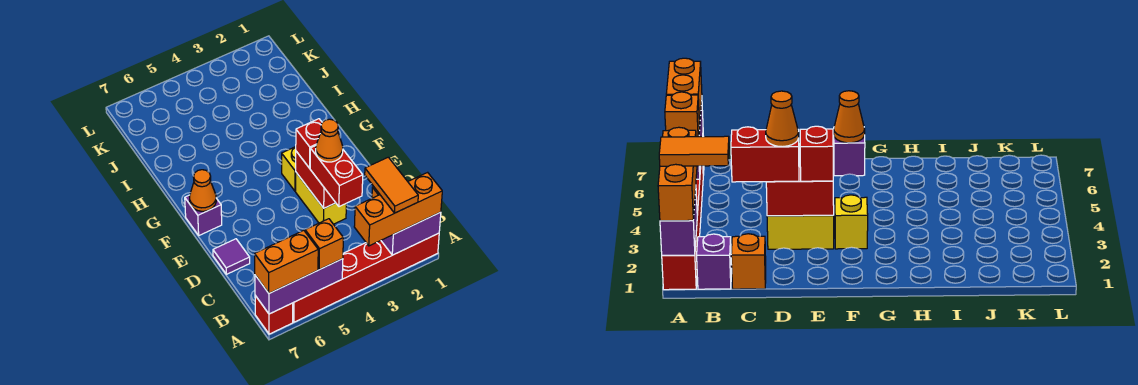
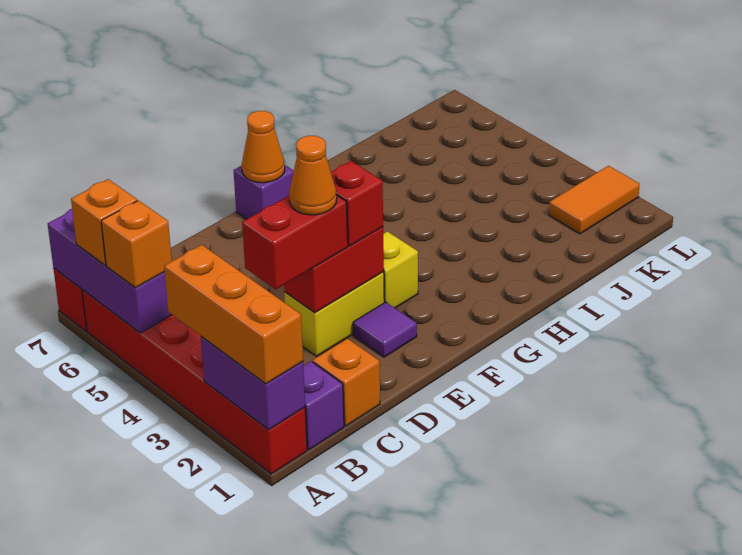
orange 1x2 tile [365,157,418,213] -> orange 1x2 tile moved to [549,166,640,234]
orange 1x2 brick [255,230,318,293] -> orange 1x1 brick [71,179,137,265]
purple 1x1 tile [213,239,250,274] -> purple 1x1 tile moved to [353,302,417,357]

